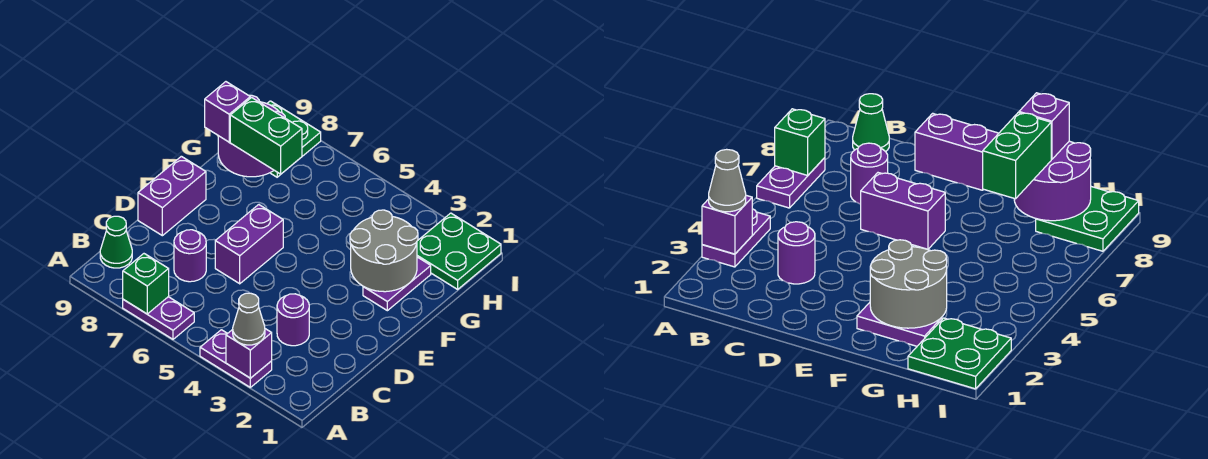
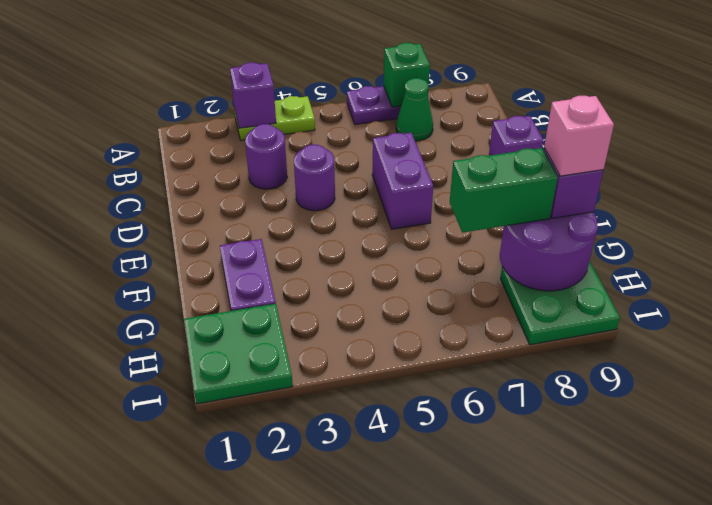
purple 1x2 plate [200,330,272,387] -> lime 1x2 plate [234,96,315,140]
grey 1x1 cone [233,293,265,345] -> none
green 1x1 cone [100,216,132,268] -> green 1x1 cone moved to [396,78,433,141]
purple 1x1 round brick [174,230,206,282] -> purple 1x1 round brick moved to [294,145,335,211]
purple 1x2 brick [138,156,206,236] -> purple 1x1 brick [489,116,544,156]
grey 2x2 round brick [350,210,418,292] -> none
none -> pink 1x1 brick [544,96,614,176]

